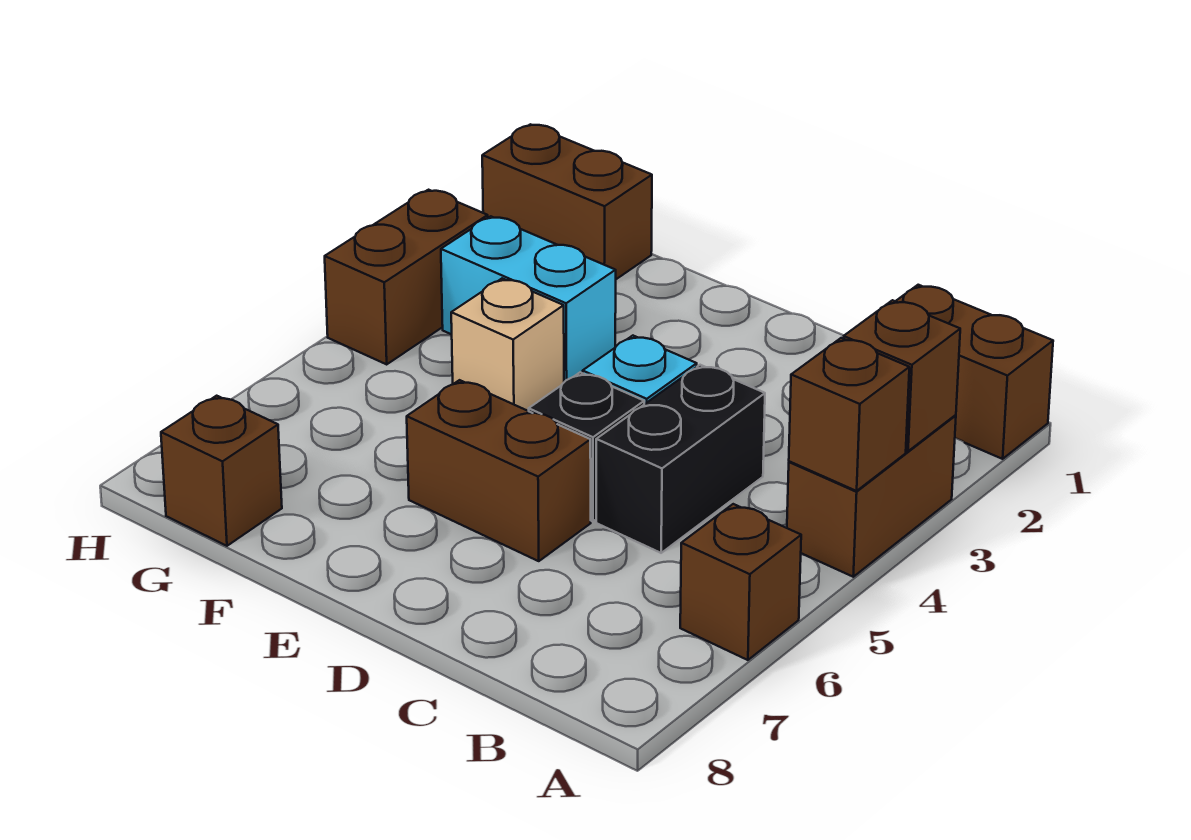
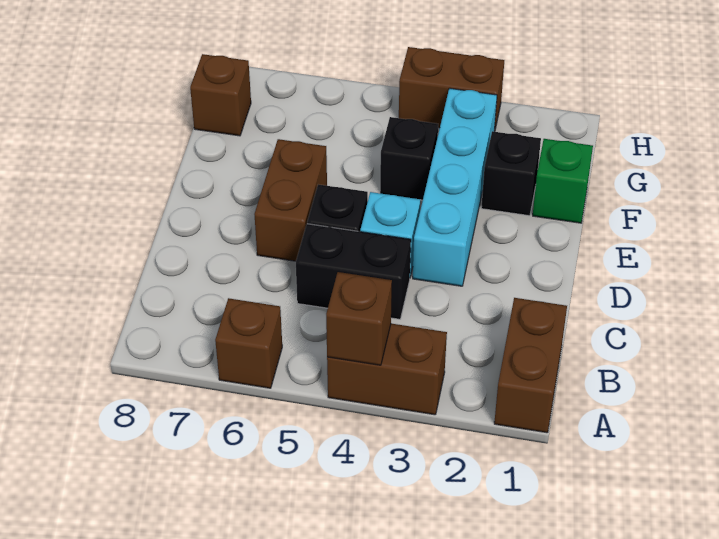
brown 1x1 brick [843,300,960,451] -> none
none -> green 1x1 brick [533,139,593,223]
none -> black 1x1 brick [481,131,541,216]
cyan 1x2 brick [441,216,616,382] -> cyan 1x4 brick [413,88,497,286]
tan 1x1 brick [451,278,564,411] -> black 1x1 brick [380,117,438,200]
brown 1x2 brick [482,124,652,279] -> none

